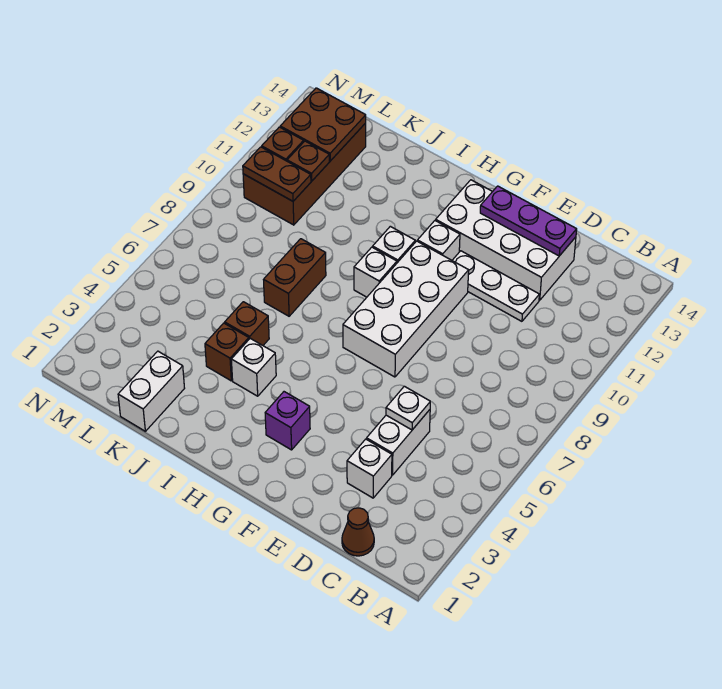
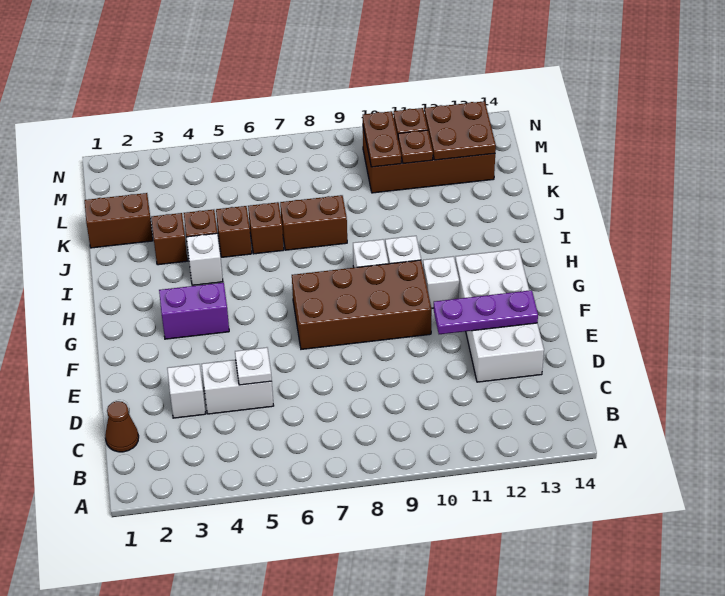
white 1x3 plate [452,251,539,321] -> none
purple 1x3 plate [480,186,577,256] -> purple 1x3 plate turned to [434,290,538,334]
white 2x4 brick [343,241,469,377] -> brown 2x4 brick [292,260,432,349]
purple 1x1 brick [265,392,310,450] -> purple 1x2 brick [159,283,229,339]
none -> brown 1x1 brick [151,213,188,265]
none -> brown 1x1 brick [248,202,284,254]
white 1x2 brick [118,351,185,431] -> brown 1x2 brick [85,193,153,248]

